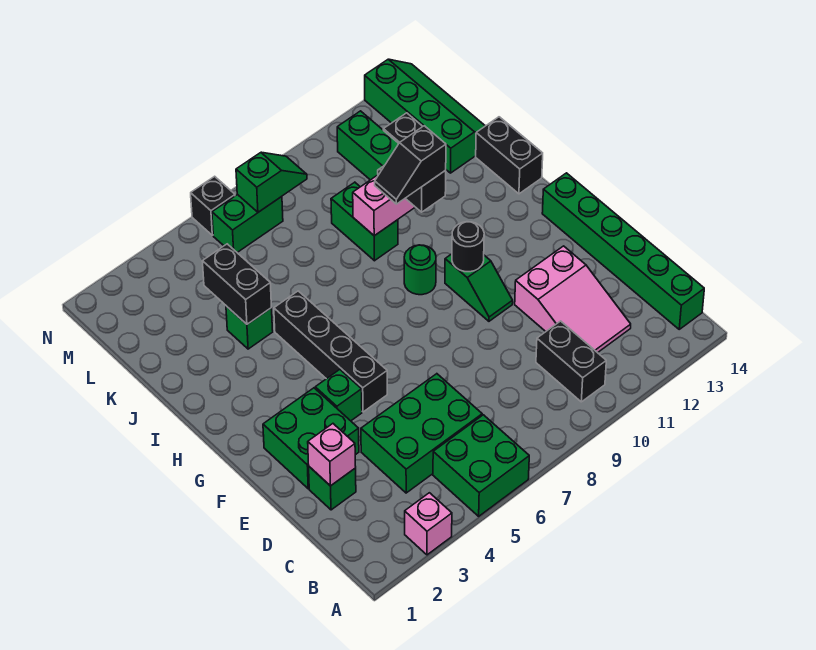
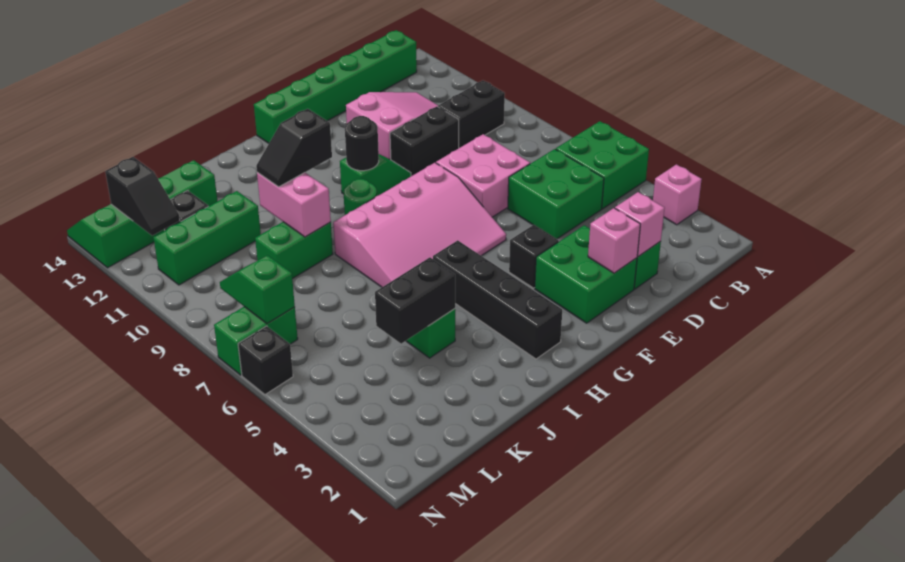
green 2x3 brick [361,374,482,493] -> green 2x2 brick [508,149,604,239]
none -> pink 2x2 brick [436,134,530,217]
none -> pink 1x1 brick [588,208,640,273]
green 1x1 brick [315,370,362,421] -> black 1x1 brick [509,225,559,288]
black 1x4 brick [274,291,387,412] -> black 1x4 brick turned to [433,240,562,359]
none -> pink 3x4 slope [333,163,506,287]
black 1x2 slope [375,126,446,204] -> black 1x2 slope moved to [105,157,180,236]
black 1x2 brick [476,117,543,194] -> black 1x2 brick moved to [390,106,459,176]
green 1x2 brick [212,194,283,252] -> green 1x2 brick turned to [214,307,298,375]

